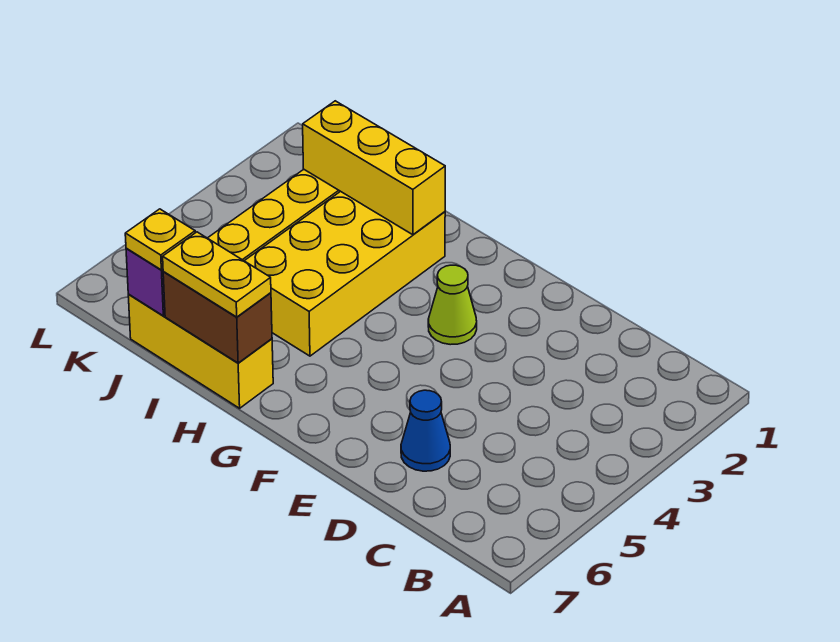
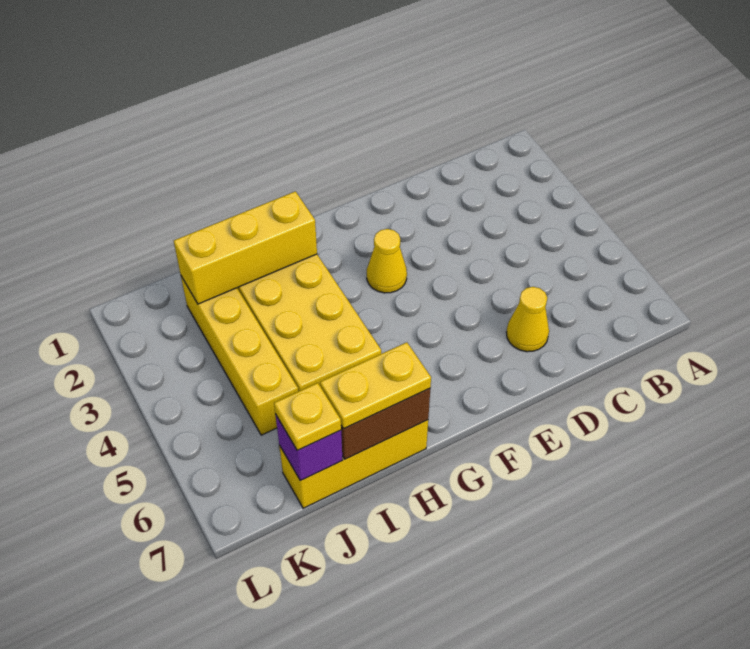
blue 1x1 cone [401,390,450,471] -> yellow 1x1 cone [506,287,549,352]
lime 1x1 cone [428,265,477,345] -> yellow 1x1 cone [367,229,407,293]

